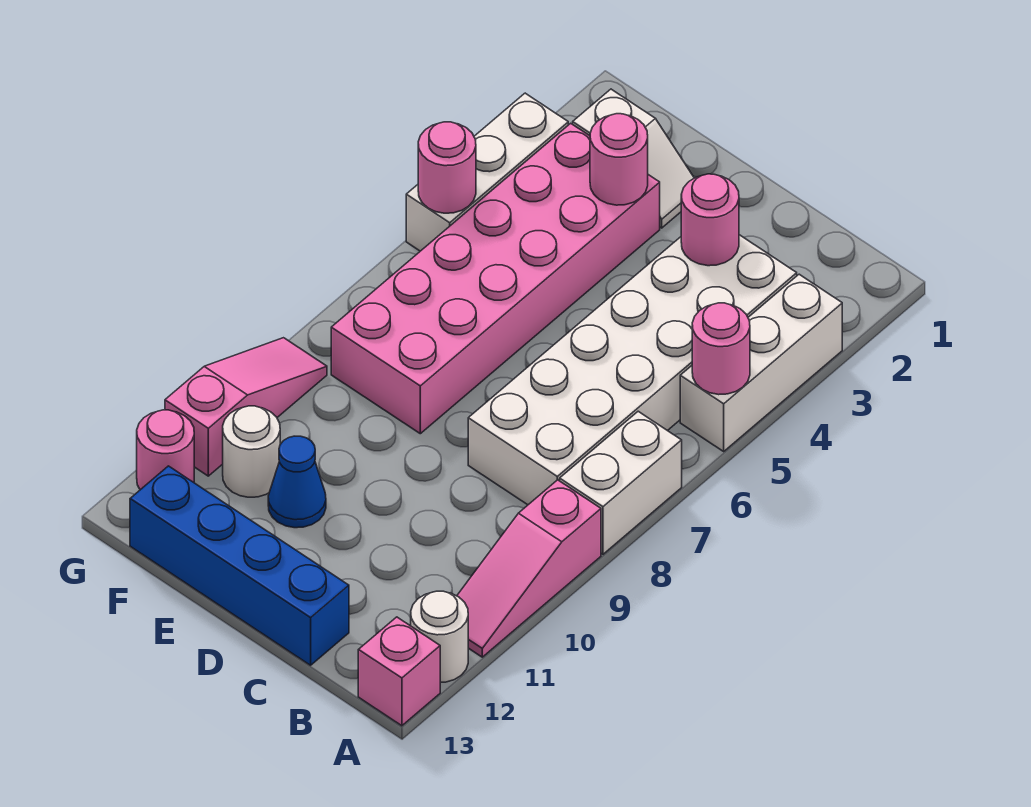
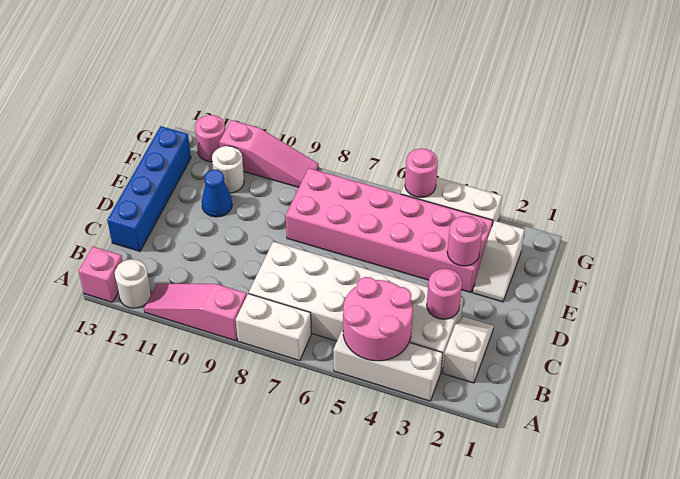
pink 1x1 round brick [692,303,750,395] -> pink 2x2 round brick [343,277,413,361]
none -> white 1x2 slope [443,317,494,383]

